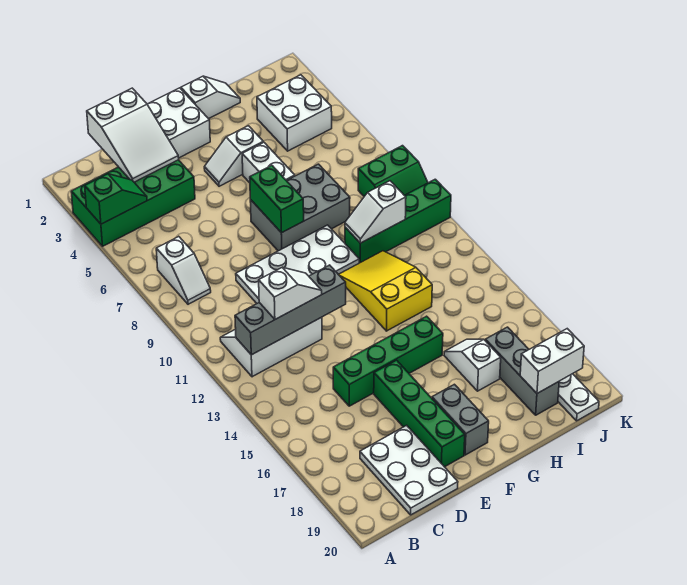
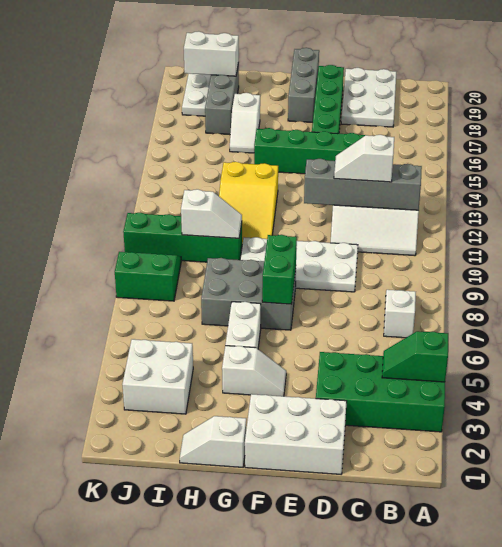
white 2x3 slope [87,88,179,182] -> none
grey 1x2 brick [432,384,489,455] -> grey 1x3 brick [288,48,319,123]

